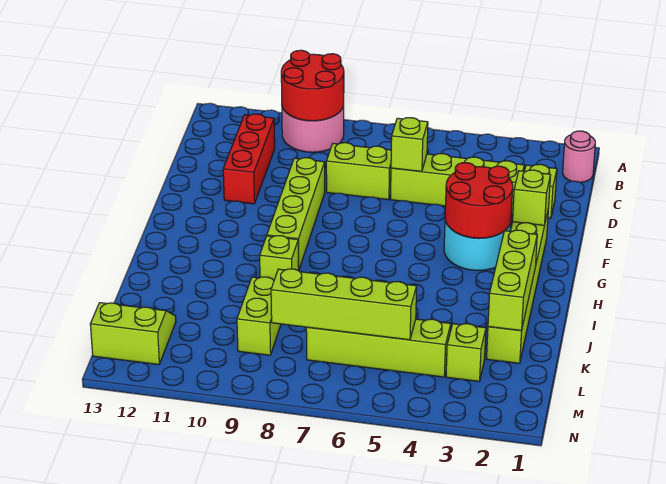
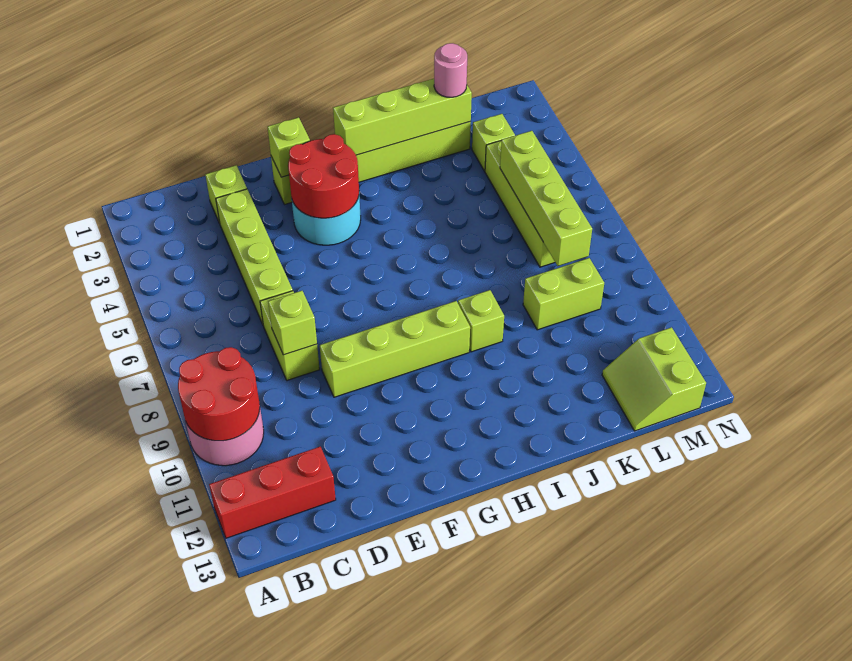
pink 1x1 round brick [563,131,595,182] -> pink 1x1 round brick moved to [434,43,467,97]
red 1x3 brick [223,114,275,204] -> red 1x3 brick moved to [209,447,336,538]
lime 1x1 brick [391,118,428,171] -> lime 1x1 brick moved to [268,291,317,355]
lime 1x3 brick [488,230,537,331] -> lime 1x4 brick [333,79,472,155]

